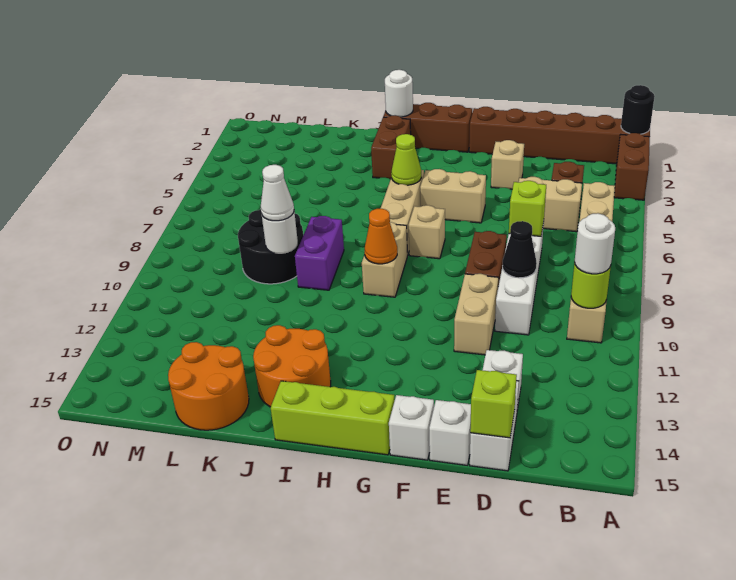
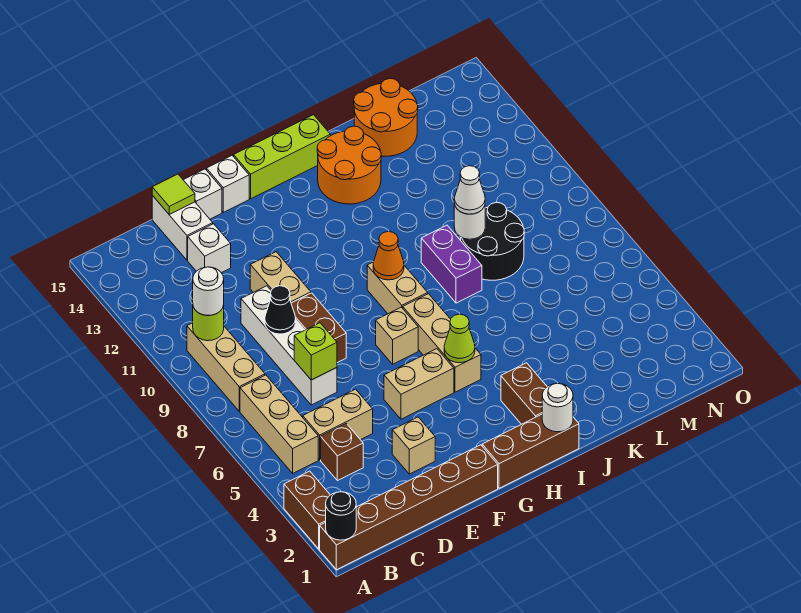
lime 1x1 brick [470,370,517,438] -> lime 1x1 tile [152,174,195,214]

